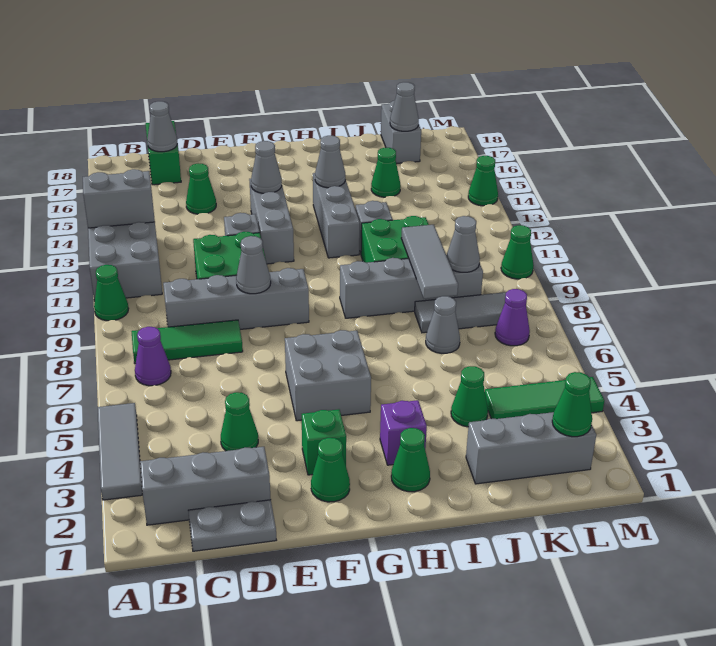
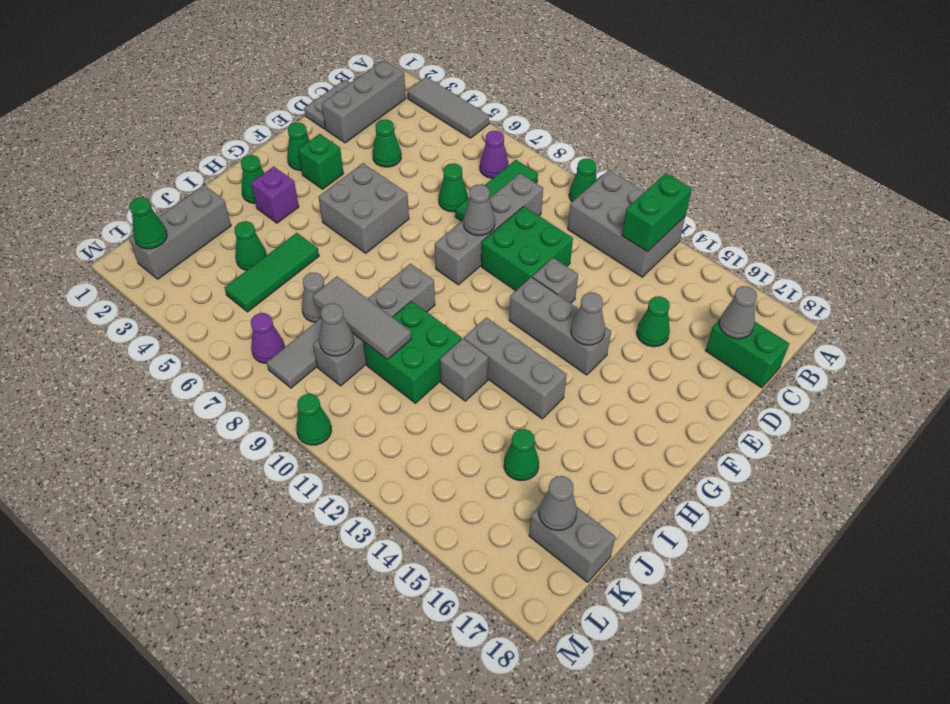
grey 1x2 brick [83,169,155,228] -> green 1x2 brick [622,173,692,252]
grey 1x1 cone [315,136,345,188] -> none
green 1x3 tile [485,377,605,419] -> green 1x3 tile moved to [225,233,319,312]
green 1x1 cone [468,156,498,206] -> green 1x1 cone moved to [439,163,468,212]

